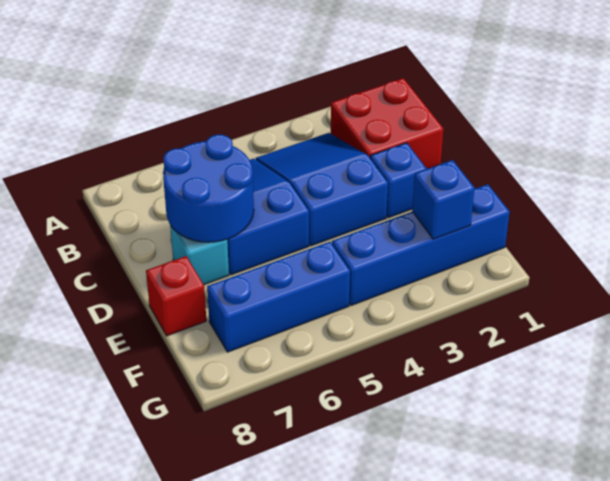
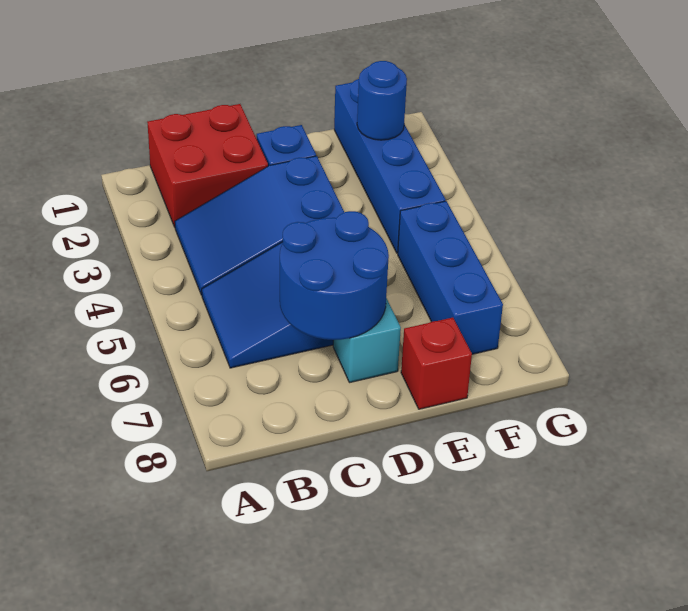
blue 1x1 brick [412,160,475,239] -> blue 1x1 round brick [357,61,407,140]

